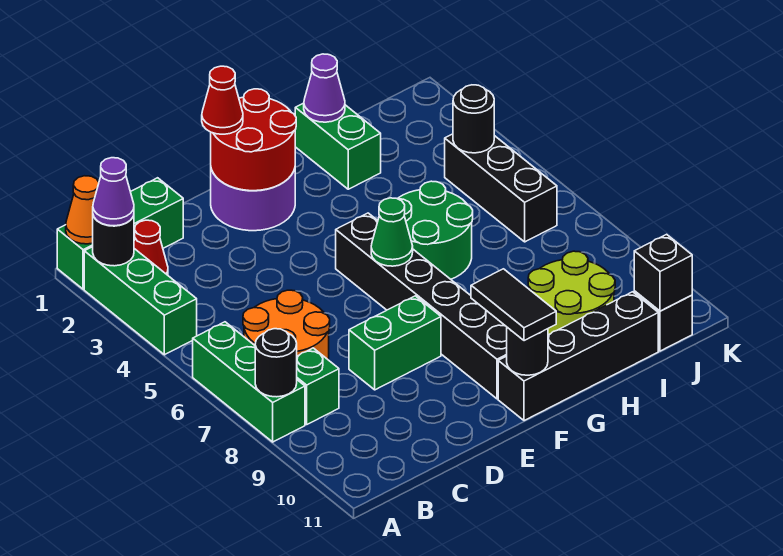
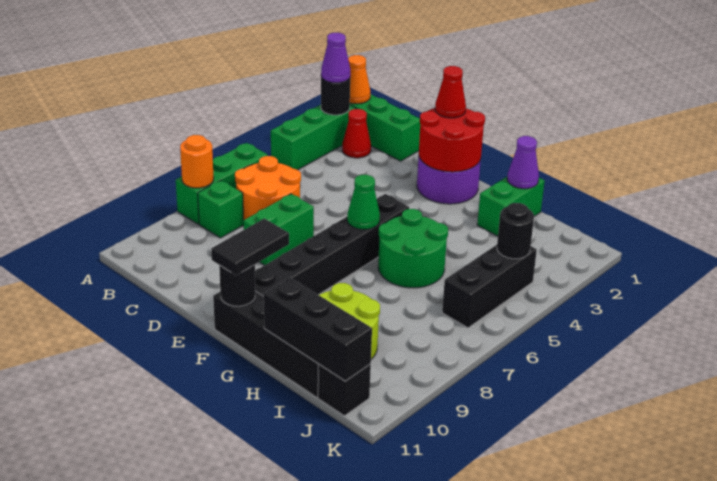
black 1x1 round brick [255,329,297,397] -> orange 1x1 round brick [180,135,214,188]
green 1x2 brick [349,296,441,390] -> green 1x2 brick turned to [244,194,314,265]
black 1x1 brick [634,234,692,311] -> black 1x3 brick [264,278,372,381]

